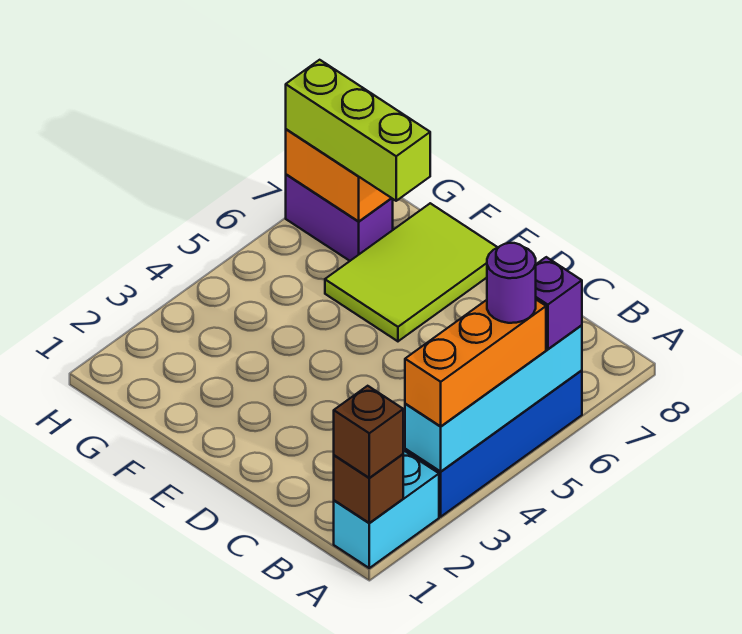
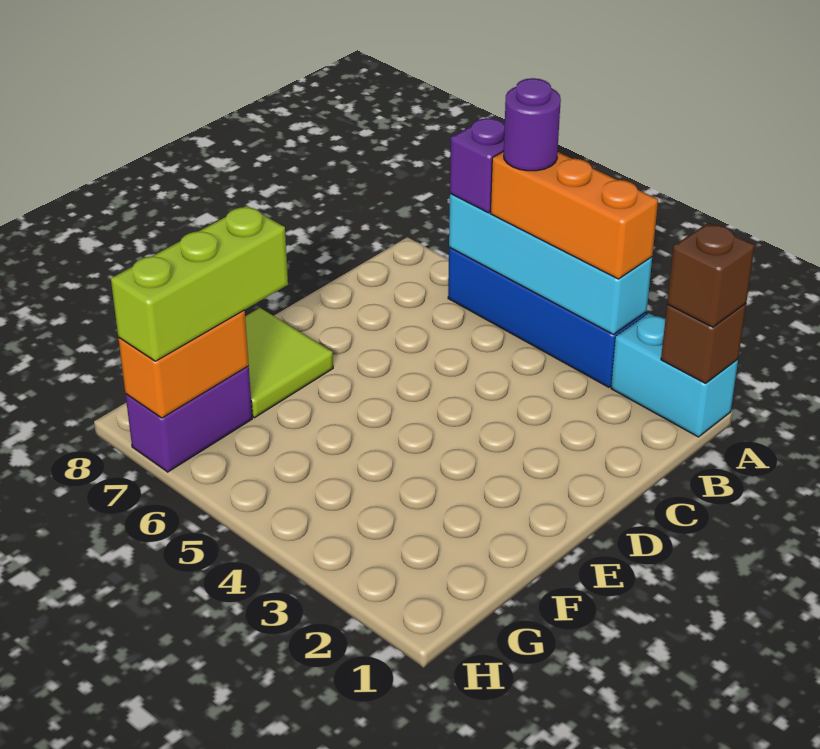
lime 2x3 tile [325,203,498,341] -> lime 2x2 tile [245,308,333,418]

